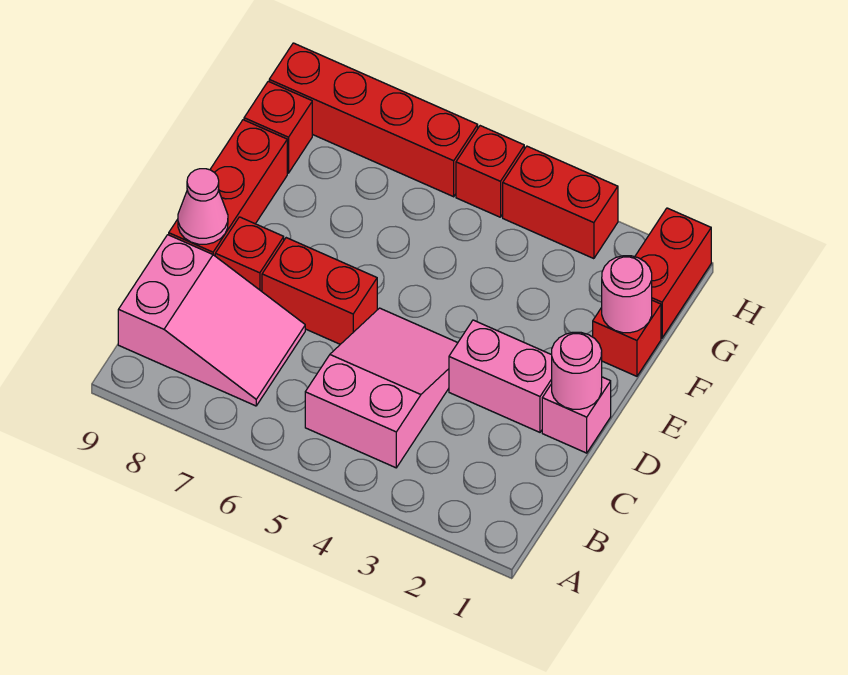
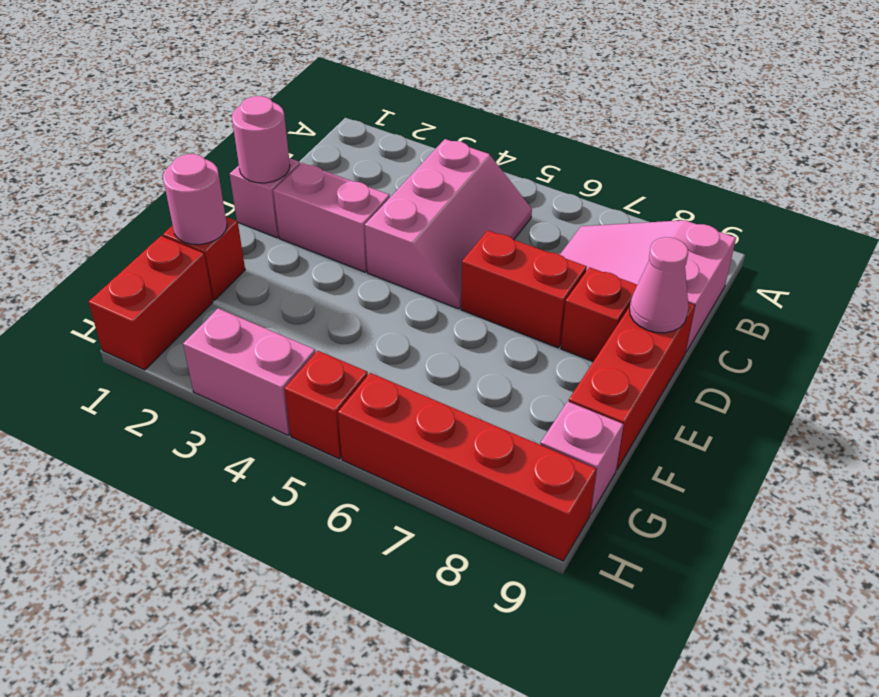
pink 2x3 slope [305,308,458,468] -> pink 2x3 slope turned to [365,139,532,309]
red 1x1 brick [244,81,312,173] -> pink 1x1 brick [540,401,624,514]
red 1x2 brick [503,146,618,259] -> pink 1x2 brick [183,308,316,435]

